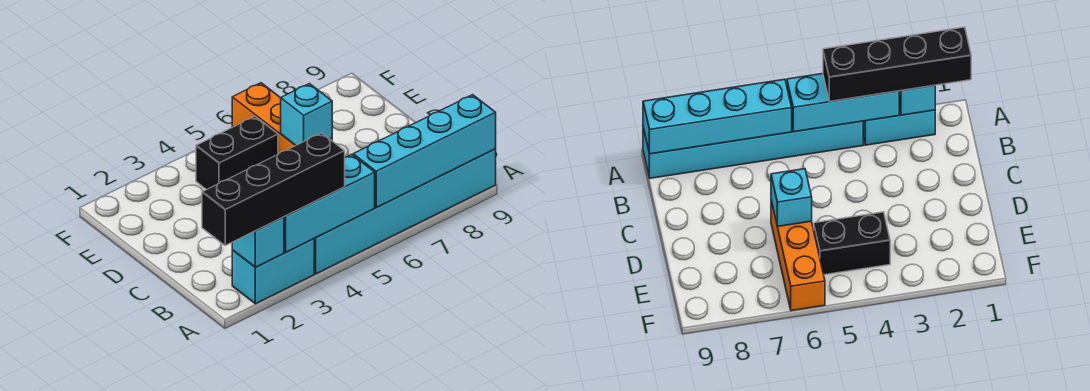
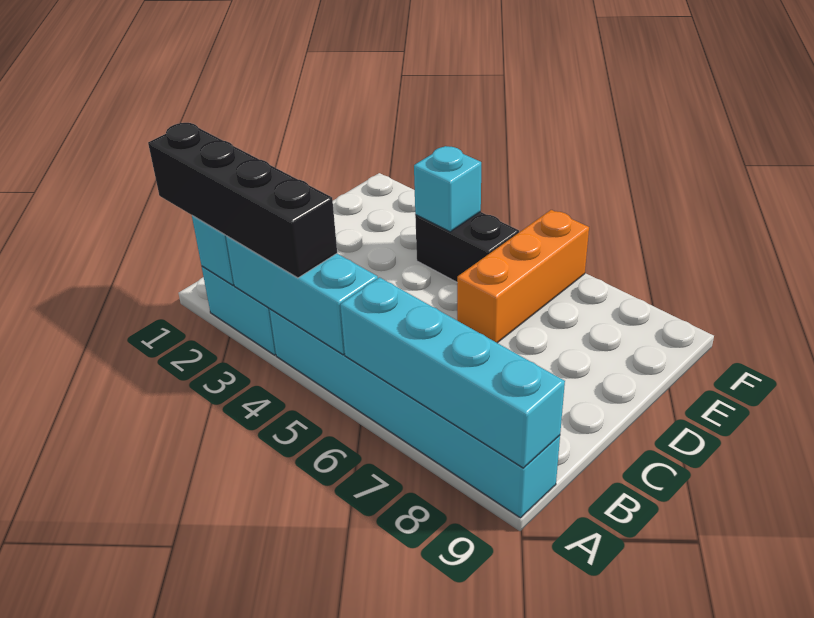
cyan 1x1 brick [281,84,332,146] -> cyan 1x1 brick moved to [414,146,481,232]

